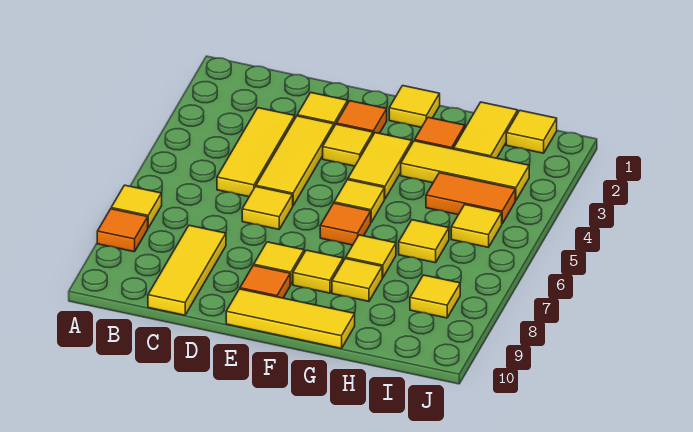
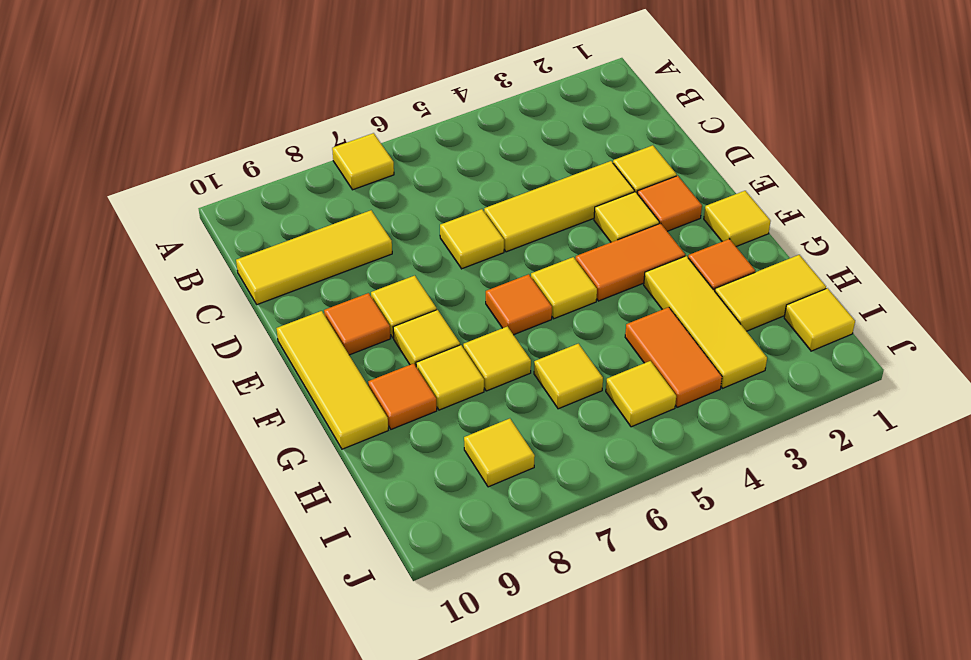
orange 1x1 tile [97,209,148,252] -> orange 1x1 tile moved to [368,363,437,429]
yellow 1x3 tile [217,108,295,197] -> none
yellow 1x2 tile [348,133,412,199] -> orange 1x2 tile [575,223,685,301]

